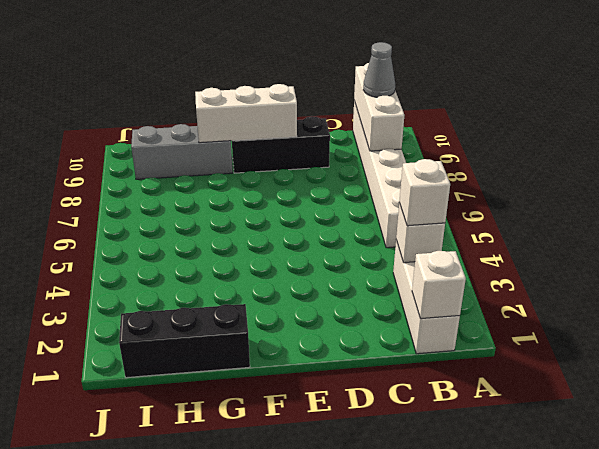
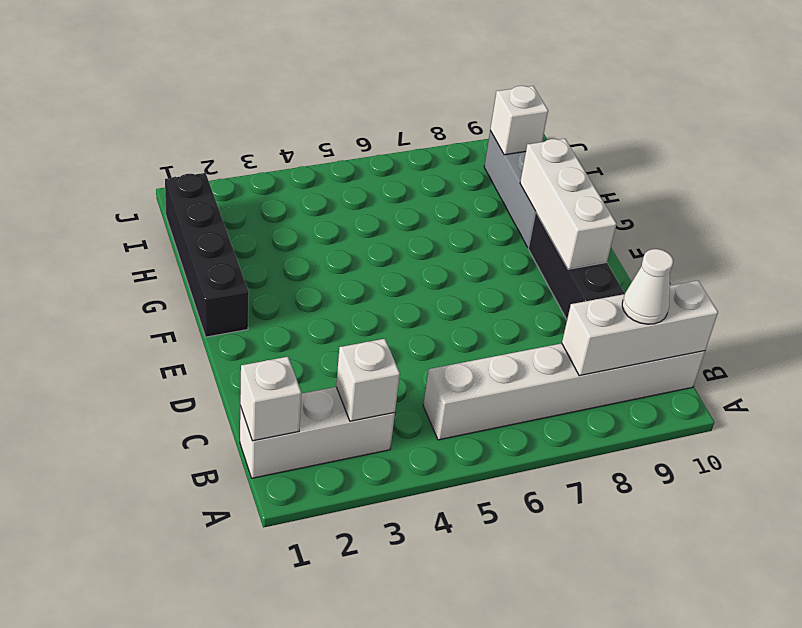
white 1x1 brick [399,159,450,226] -> white 1x1 brick moved to [490,86,548,155]
grey 1x1 cone [363,42,395,97] -> white 1x1 cone [622,249,673,324]
black 1x3 brick [119,304,250,378] -> black 1x4 brick [165,173,249,337]

